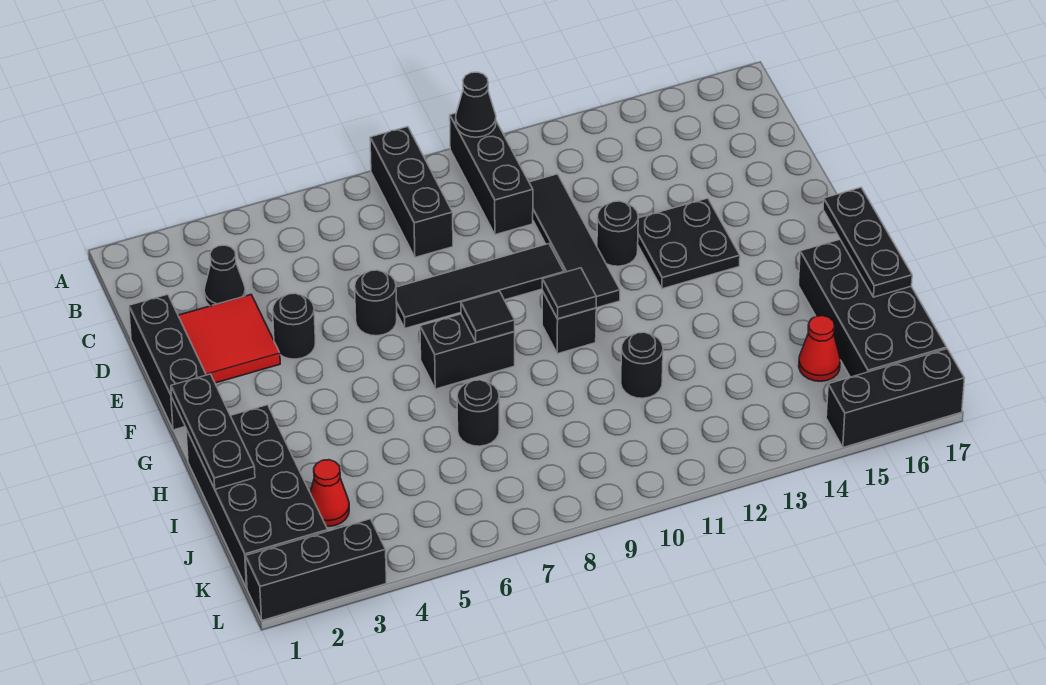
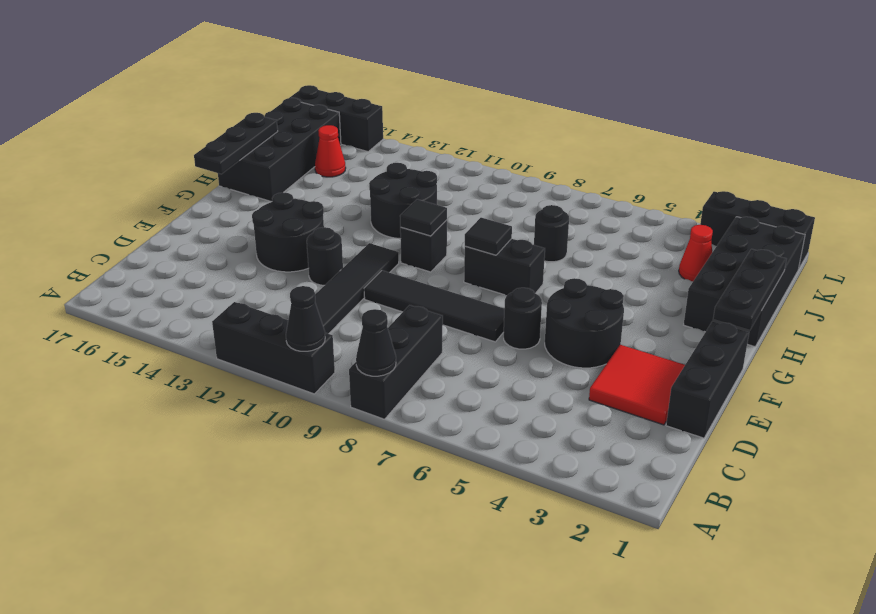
black 1x3 brick [450,113,533,235] -> black 1x3 brick turned to [212,302,335,394]
black 1x1 cone [204,245,246,306] -> black 1x1 cone moved to [356,309,396,376]
black 1x1 round brick [273,293,315,359] -> black 2x2 round brick [545,278,624,368]
black 2x2 plate [638,198,740,289] -> black 2x2 round brick [252,192,324,272]
black 1x1 round brick [621,332,663,398] -> black 2x2 round brick [369,163,437,239]

